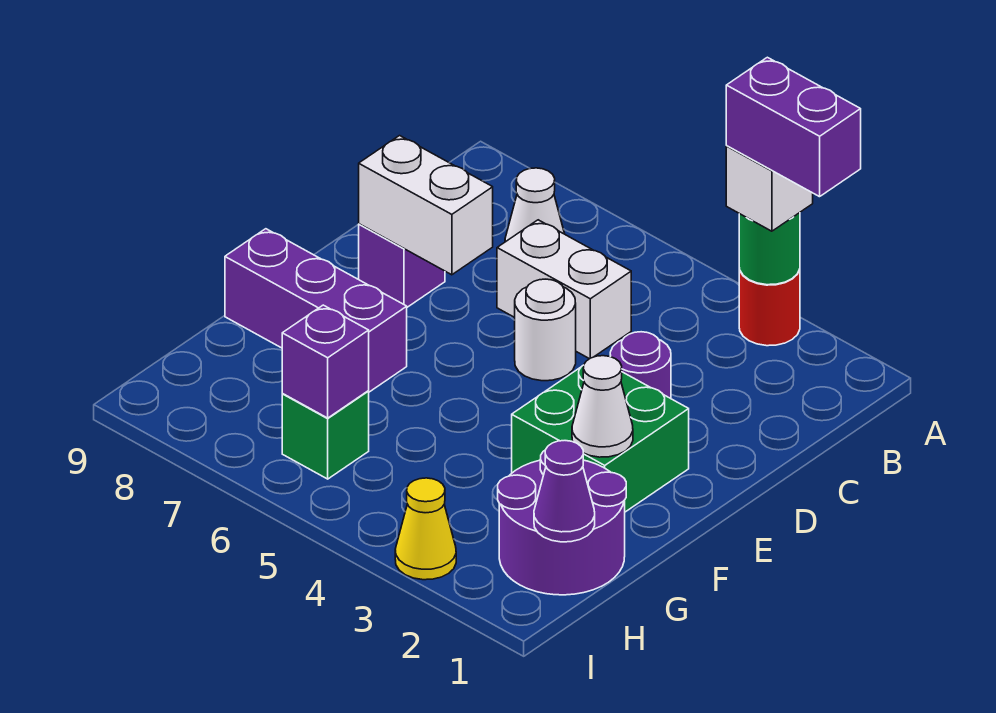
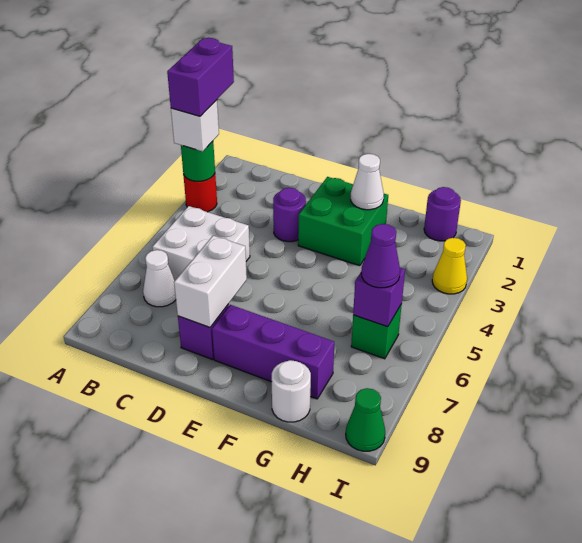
white 1x2 brick [497,220,631,359] -> white 2x2 brick [153,206,250,280]
white 1x1 round brick [515,279,576,381] -> white 1x1 round brick moved to [272,360,311,422]
purple 1x3 brick [225,229,407,392] -> purple 1x3 brick turned to [212,305,334,399]
purple 2x2 round brick [498,451,626,595] -> purple 1x1 round brick [424,187,461,241]
purple 1x1 cone [534,441,595,542] -> purple 1x1 cone moved to [361,224,400,288]
none -> green 1x1 cone [346,388,385,451]

